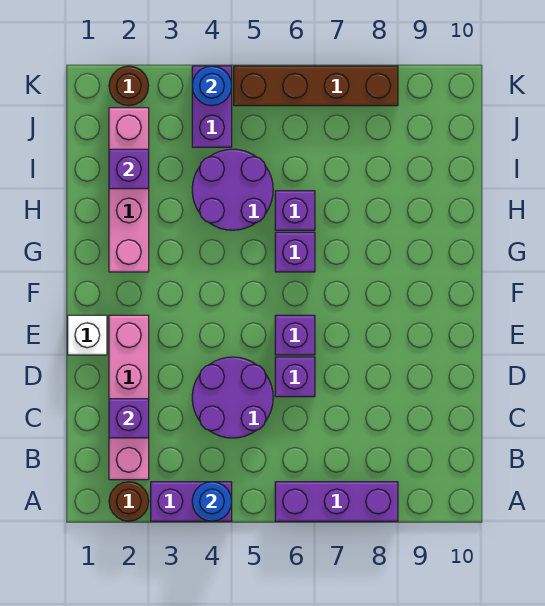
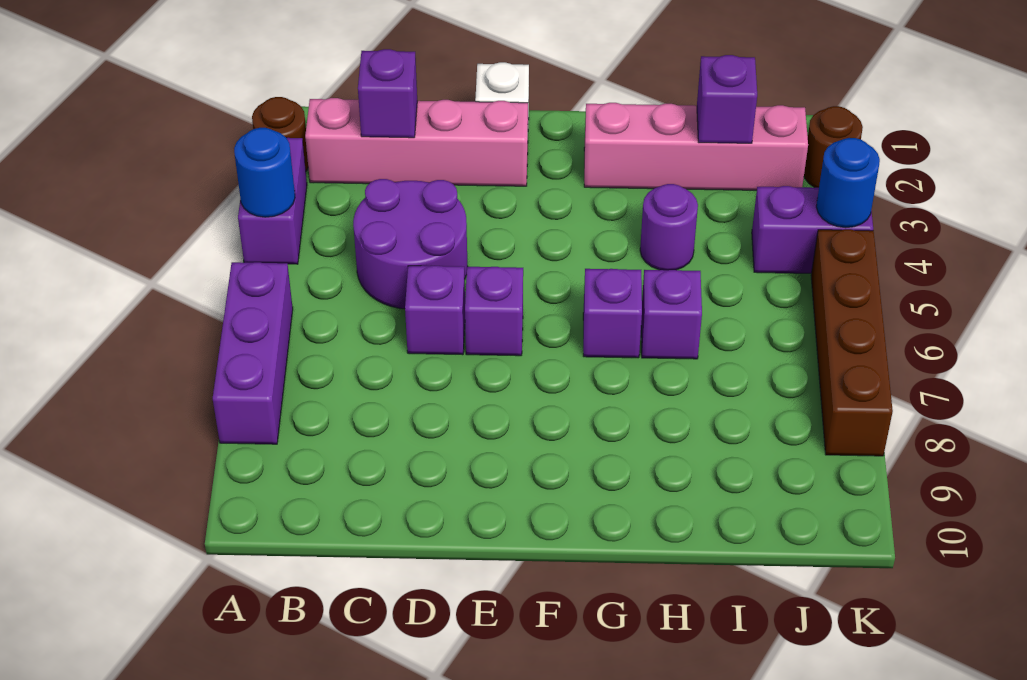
purple 2x2 round brick [192,149,273,230] -> purple 1x1 round brick [640,184,698,270]

